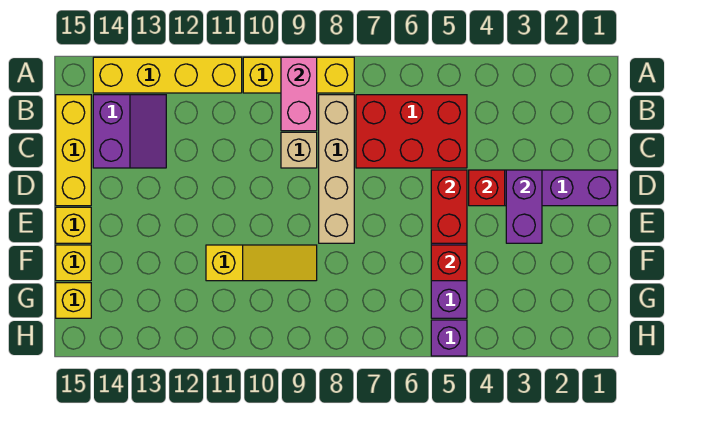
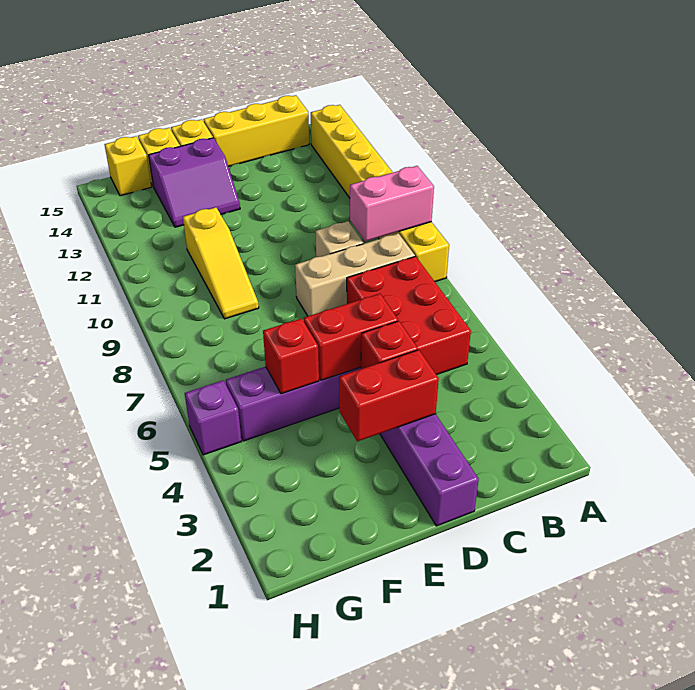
tan 1x4 brick [319,95,354,243] -> tan 1x3 brick [295,233,415,316]
purple 2x2 slope [93,95,166,168] -> purple 2x2 slope moved to [149,138,240,227]
purple 1x2 brick [506,170,542,243] -> red 1x2 brick [339,350,439,442]

